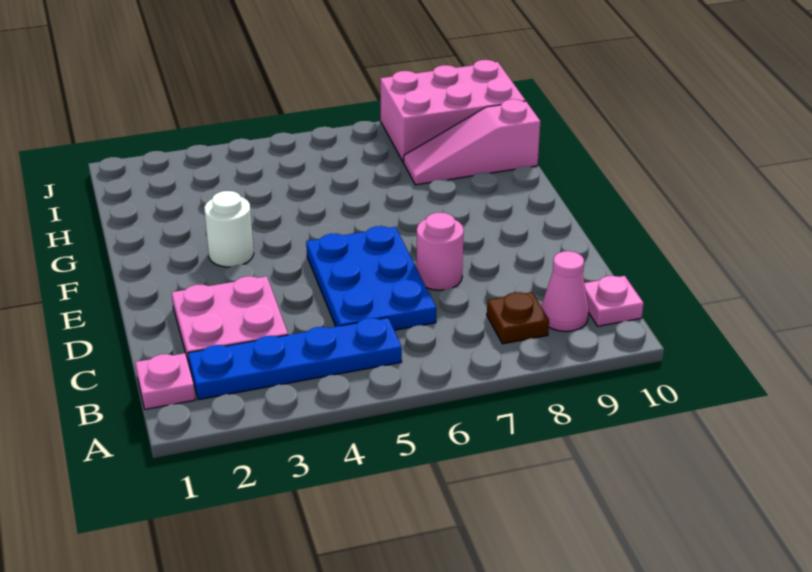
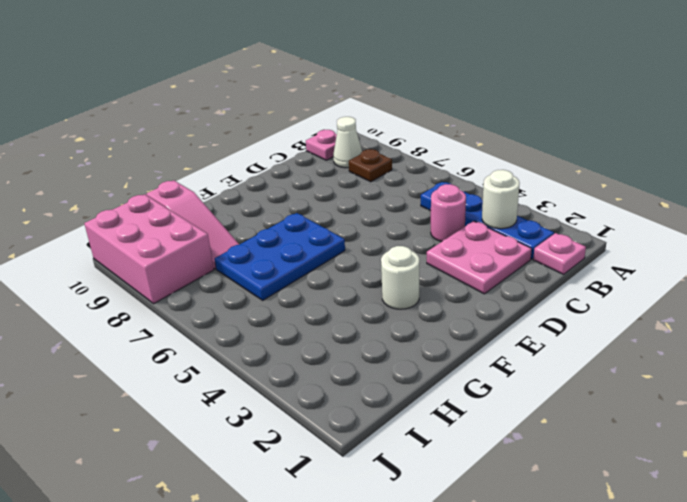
none -> white 1x1 round brick [482,170,520,229]
pink 1x1 cone [541,251,589,332] -> white 1x1 cone [333,117,362,168]
blue 2x3 plate [306,226,436,330] -> blue 2x3 plate moved to [215,213,345,300]
pink 1x1 round brick [416,213,464,290] -> pink 1x1 round brick moved to [431,184,466,242]

